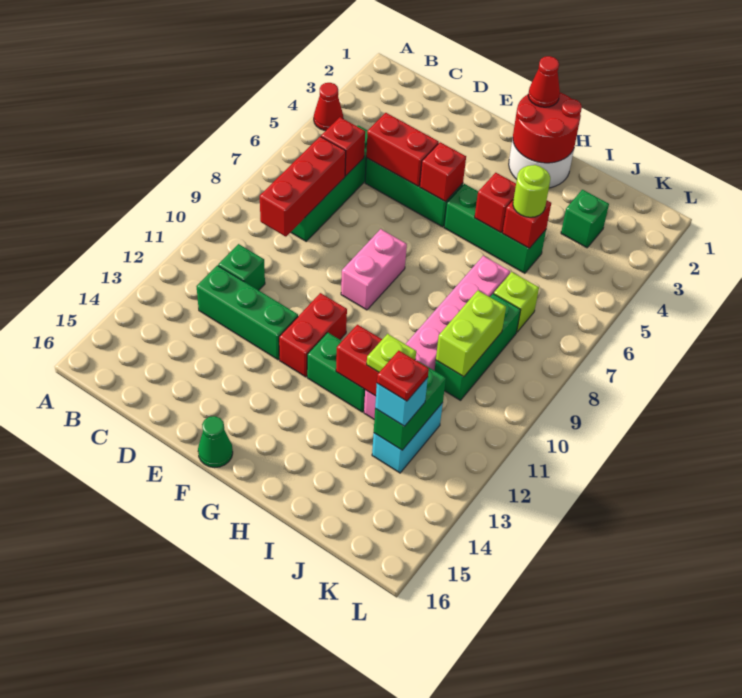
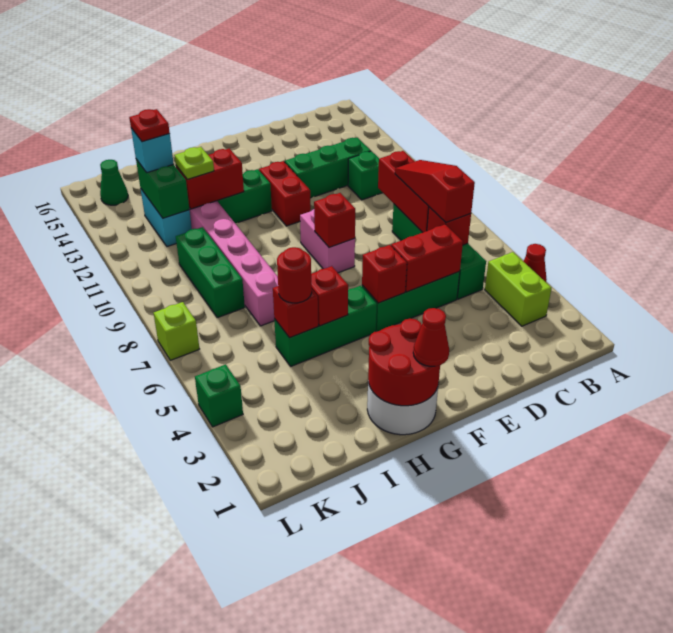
none -> red 1x3 slope [395,160,475,223]
none -> red 1x1 brick [314,193,355,248]
green 1x1 cone [198,416,233,468] -> green 1x1 cone moved to [100,160,128,205]
lime 1x1 round brick [513,165,550,217] -> red 1x1 round brick [277,247,312,303]
green 1x1 brick [561,190,609,248] -> green 1x1 brick moved to [195,364,243,427]
lime 1x1 brick [494,272,539,332] -> lime 1x1 brick moved to [154,302,199,360]
lime 1x2 brick [436,291,506,377] -> lime 1x2 brick moved to [485,252,551,326]

